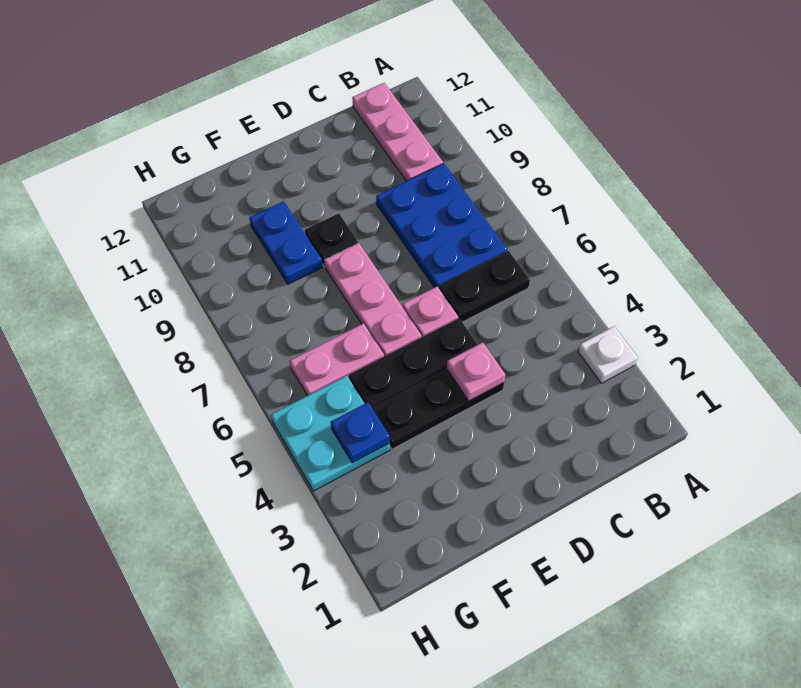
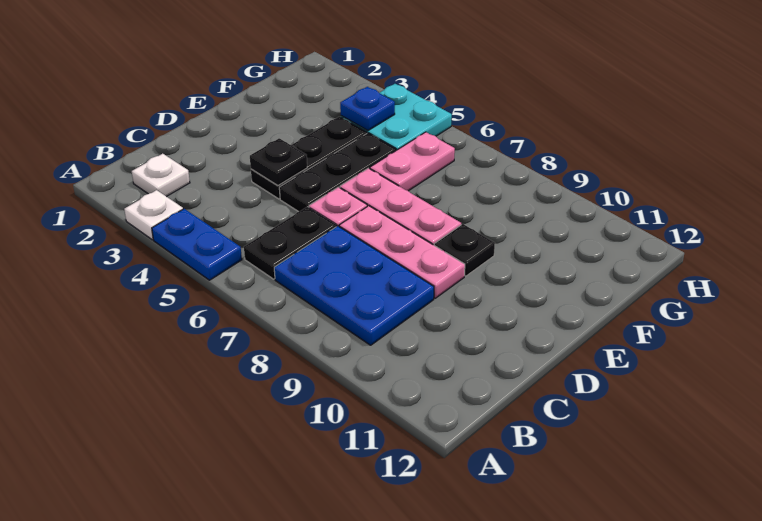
none -> white 1x1 plate [132,154,190,197]
pink 1x3 plate [352,83,443,181] -> pink 1x3 plate moved to [339,206,465,298]
pink 1x1 plate [447,343,505,401] -> black 1x1 plate [250,138,307,186]
blue 1x2 plate [249,201,323,284] -> blue 1x2 plate moved to [152,209,242,280]

